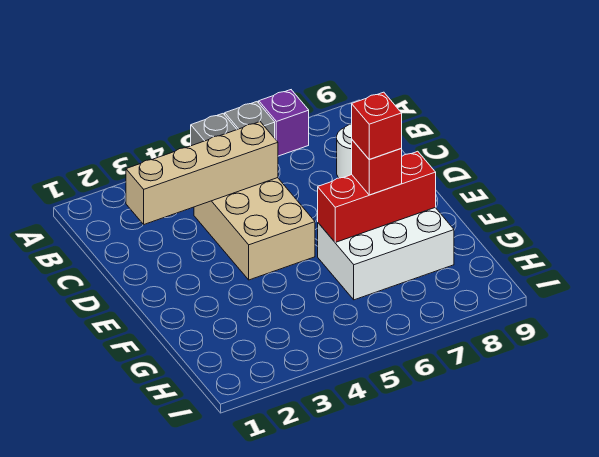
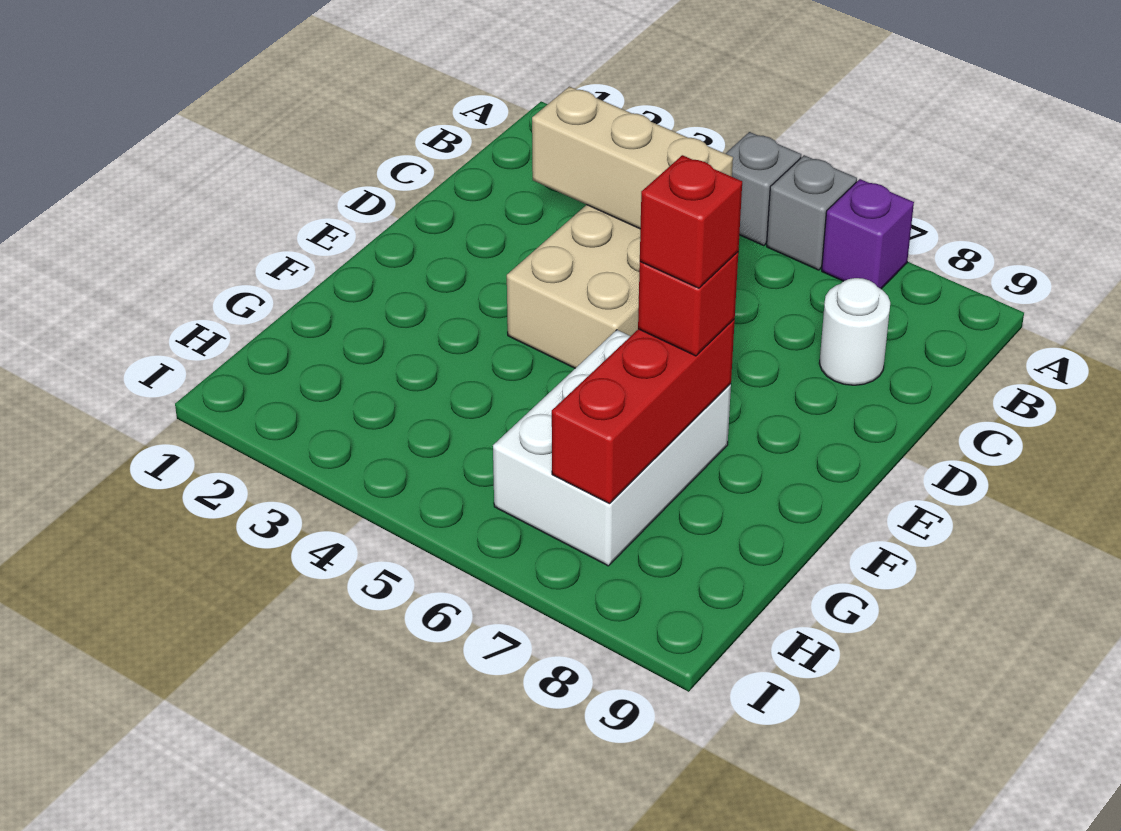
tan 1x4 brick [126,122,278,224] -> tan 1x3 brick [532,87,733,229]
white 2x3 brick [318,208,454,300] -> white 2x3 brick turned to [493,330,731,566]
red 1x3 brick [318,151,436,242] -> red 1x3 brick turned to [552,319,735,504]

